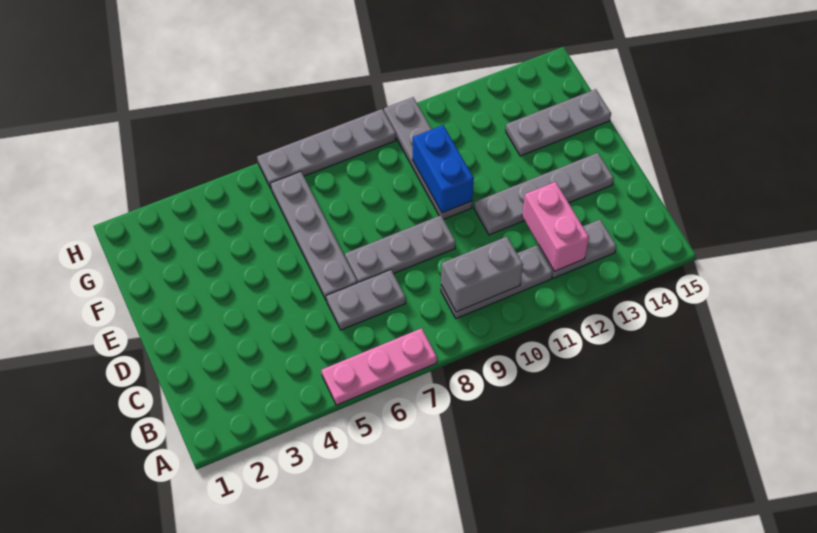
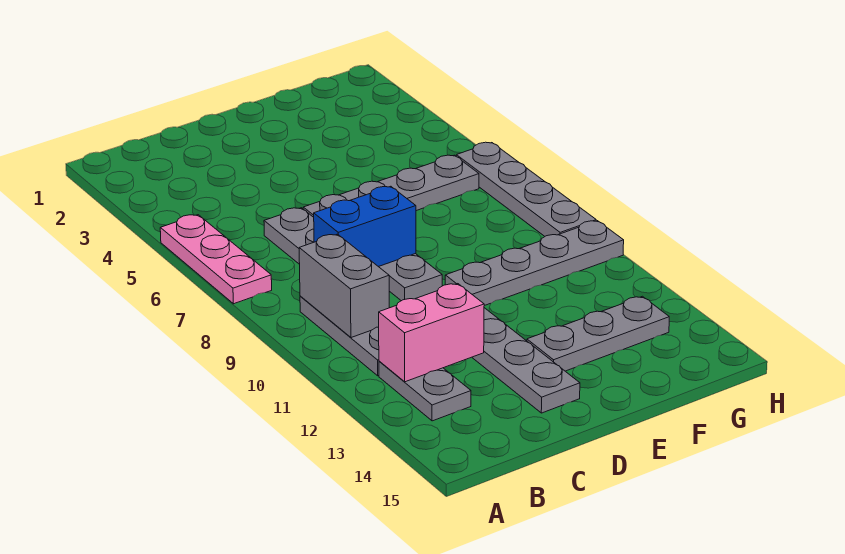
blue 1x2 brick [413,125,474,213] -> blue 1x2 brick moved to [314,186,416,267]
grey 1x3 plate [506,89,611,156] -> grey 1x3 plate turned to [527,296,669,371]

